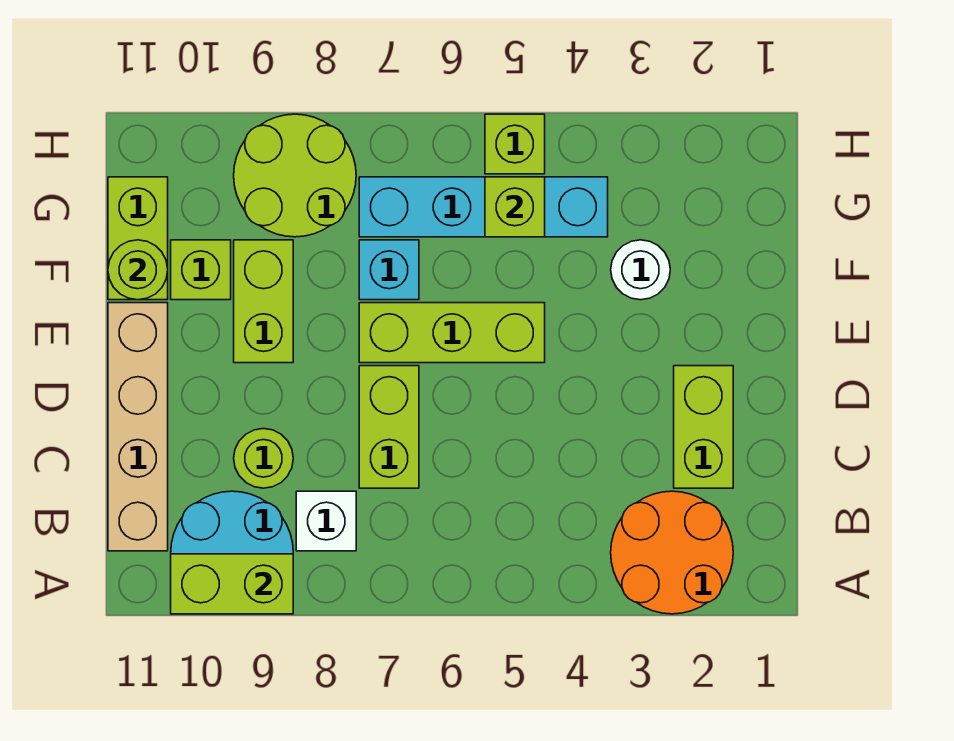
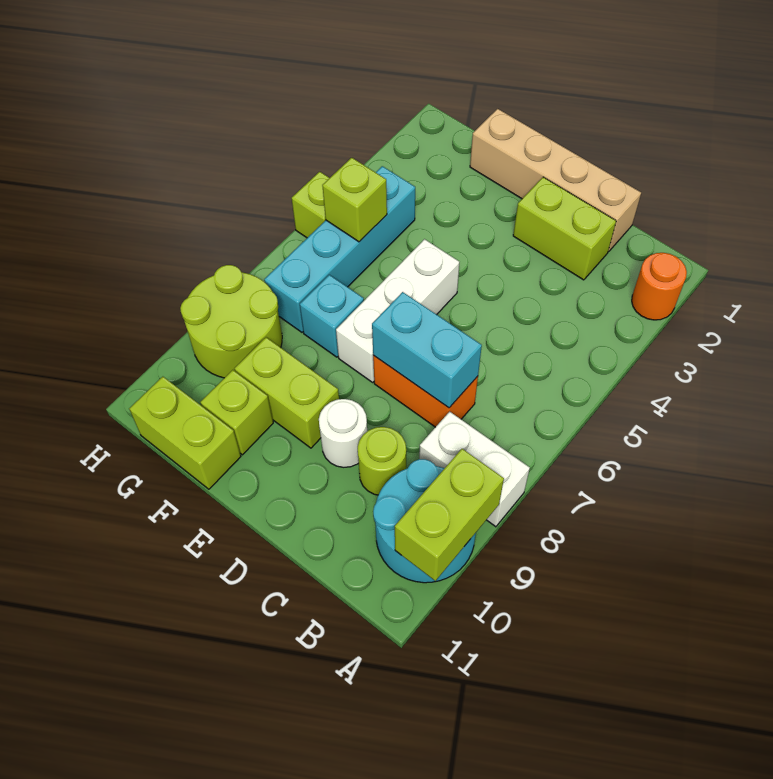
orange 2x2 round brick [611,491,733,614] -> orange 1x1 round brick [632,253,687,320]
white 1x1 brick [296,491,356,551] -> white 1x2 brick [419,412,530,527]
tan 1x4 brick [108,303,168,551] -> tan 1x4 brick moved to [470,109,641,252]
lime 1x2 brick [359,366,419,488] -> orange 1x2 brick [373,356,478,427]
none -> cyan 1x2 brick [372,292,482,408]
lime 1x3 brick [359,303,545,363] -> white 1x3 brick [336,239,459,382]
white 1x1 round brick [611,240,670,300] -> white 1x1 round brick moved to [319,399,367,467]
lime 1x1 round brick [108,240,168,300] -> none

